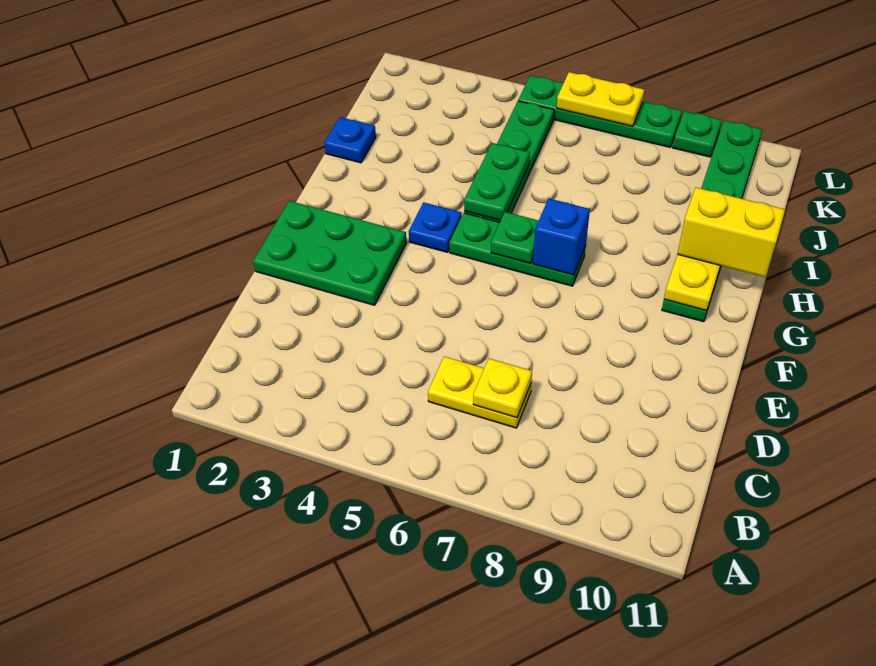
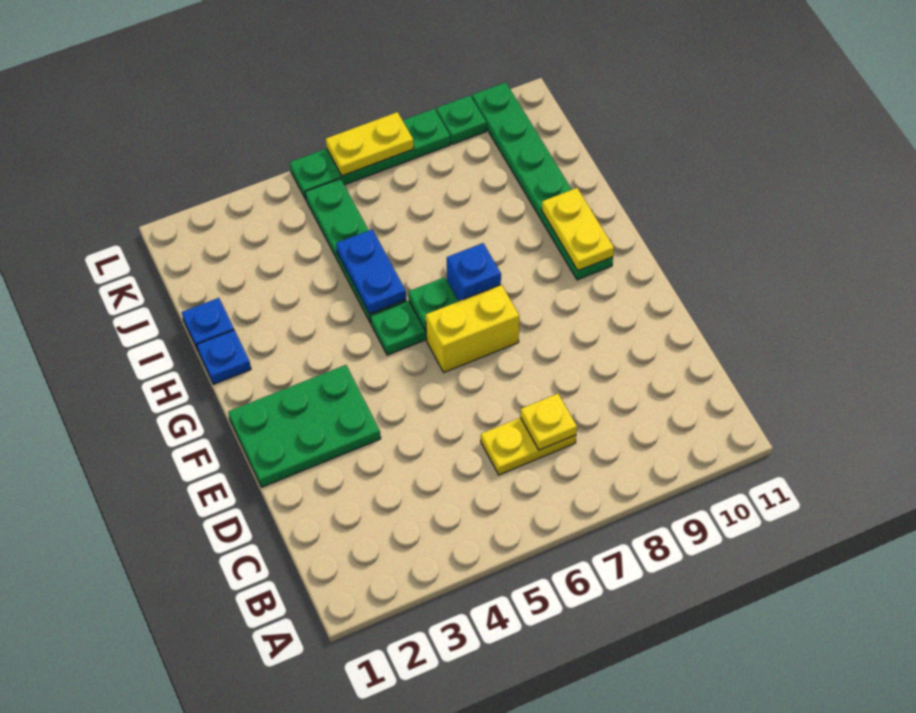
blue 1x1 plate [409,202,462,252] -> blue 1x1 plate moved to [197,330,251,384]
green 1x2 plate [464,143,530,220] -> blue 1x2 plate [336,229,406,314]
yellow 1x2 brick [678,188,785,277] -> yellow 1x2 brick moved to [426,285,519,373]

